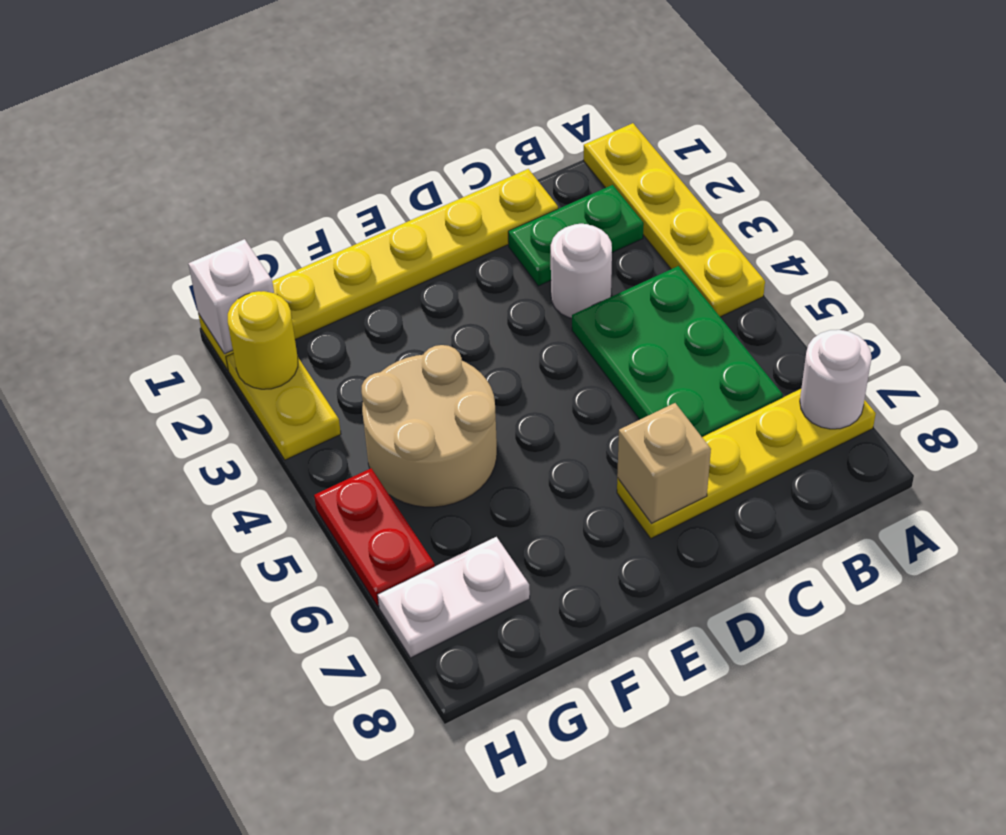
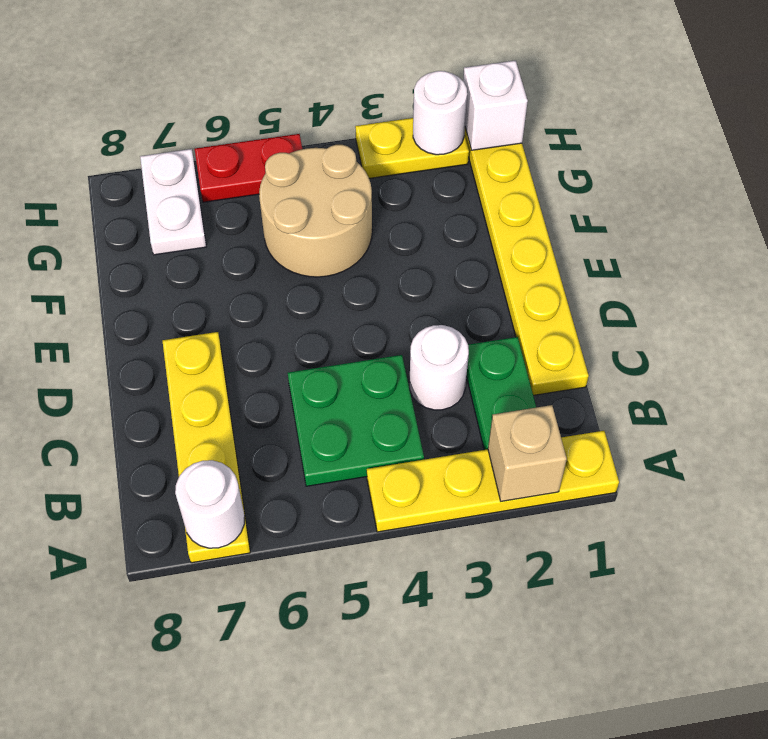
green 2x3 plate [572,266,783,437] -> green 2x2 plate [288,355,424,486]
tan 1x1 brick [617,403,711,523] -> tan 1x1 brick moved to [488,405,567,501]
yellow 1x1 round brick [228,291,298,389] -> white 1x1 round brick [413,71,467,155]

